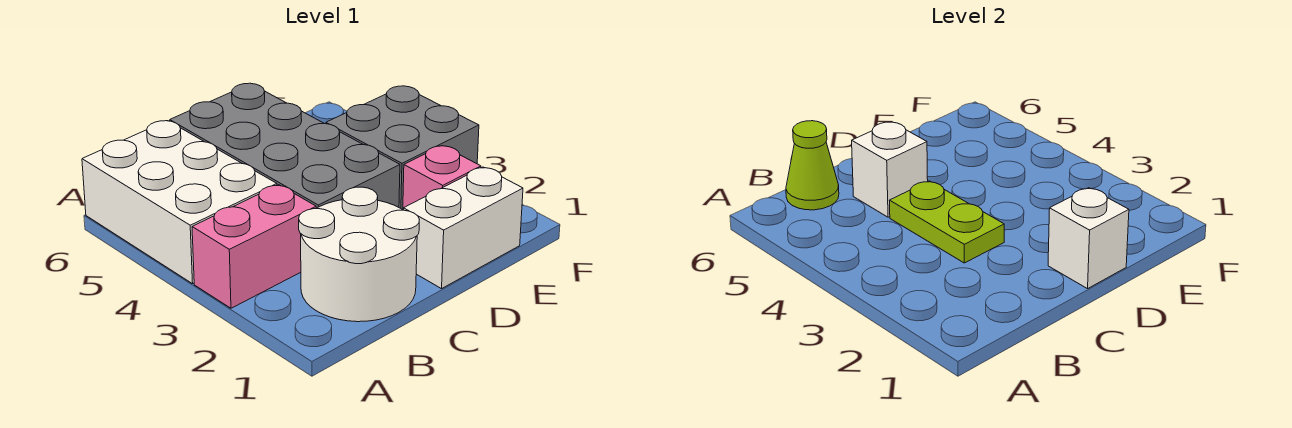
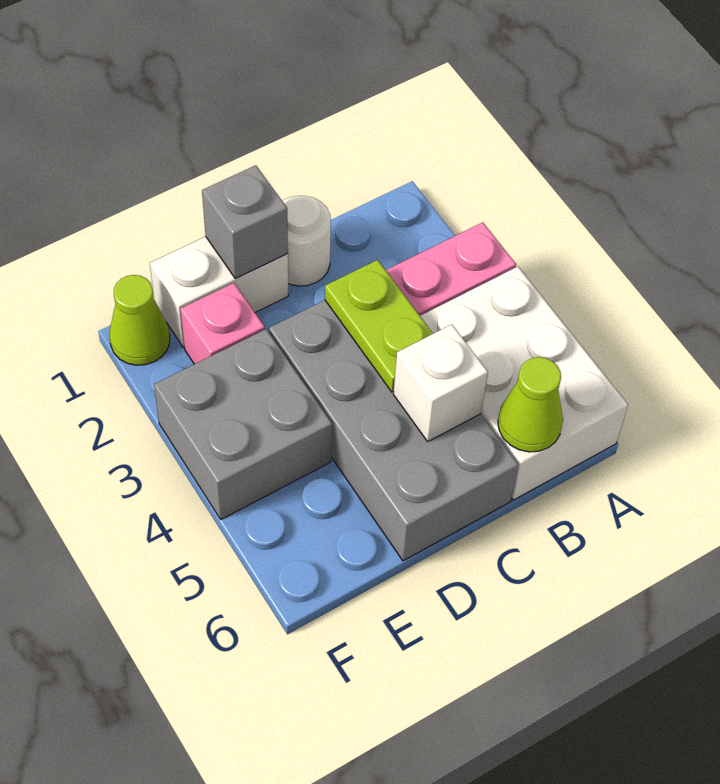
white 2x2 round brick [299,187,419,322] -> white 1x1 round brick [283,196,331,286]
white 1x1 brick [1048,188,1129,289] -> grey 1x1 brick [202,165,288,278]
none -> lime 1x1 cone [110,275,170,365]

